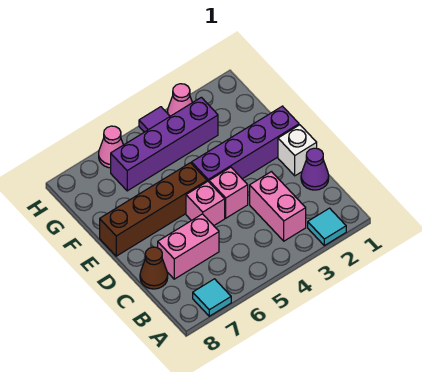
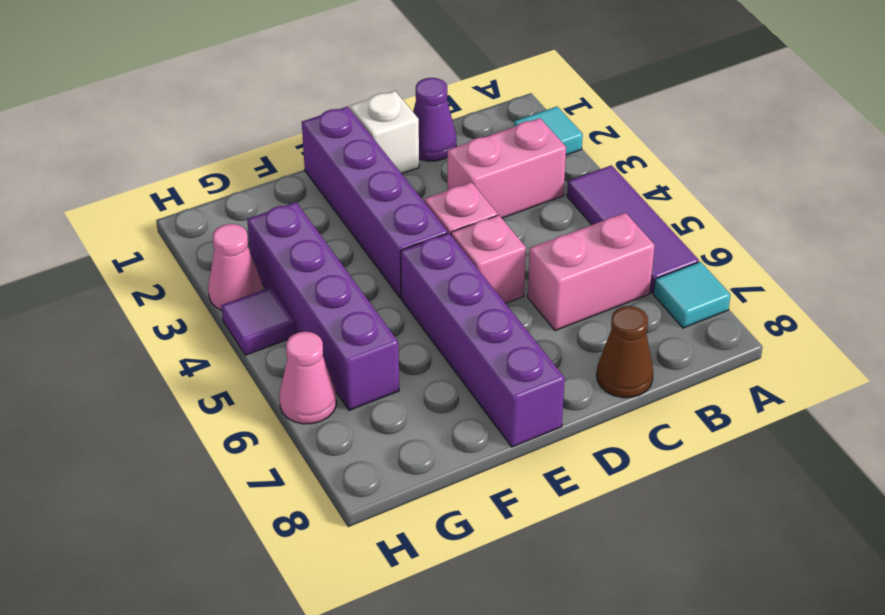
none -> purple 1x3 tile [567,165,699,293]
pink 1x2 brick [158,214,219,279] -> pink 1x2 brick turned to [528,213,655,331]
brown 1x4 brick [100,163,207,256] -> purple 1x4 brick [401,233,565,447]

